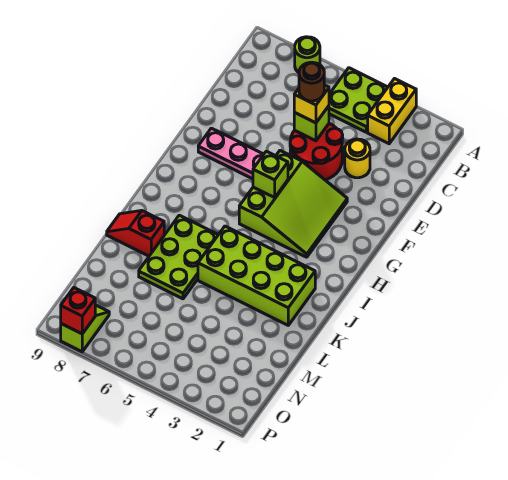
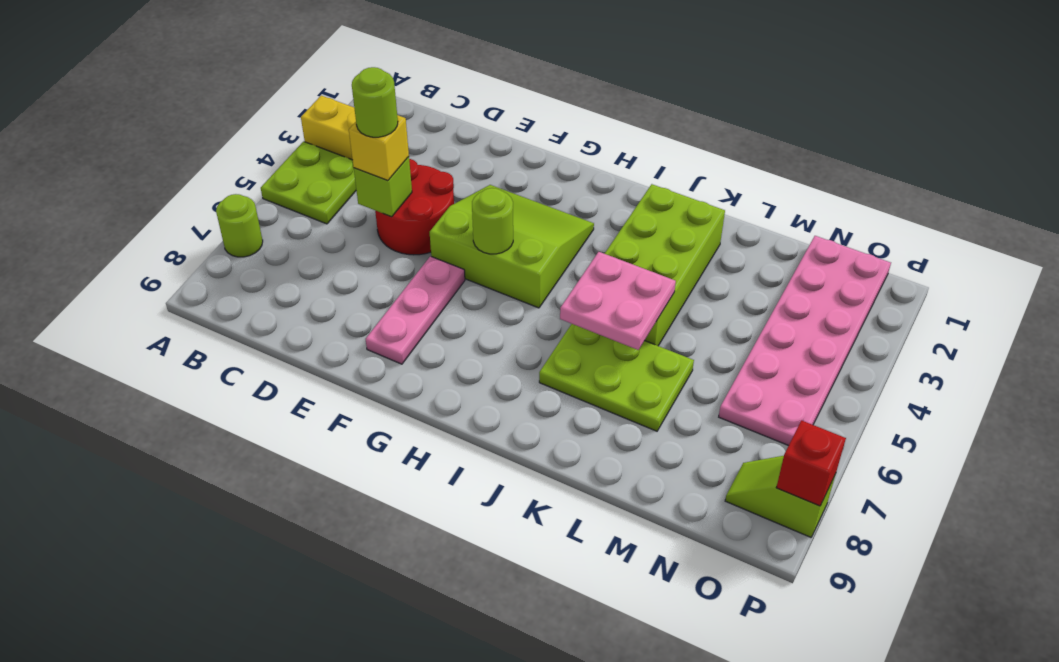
yellow 1x1 round brick [345,139,370,178] -> none
brown 1x1 round brick [299,62,324,101] -> lime 1x1 round brick [352,67,398,137]
lime 1x1 brick [253,151,288,197] -> lime 1x1 round brick [472,188,513,254]
none -> pink 2x2 plate [560,252,676,350]
red 1x2 slope [107,210,164,256] -> none
none -> pink 2x6 plate [719,236,891,446]

